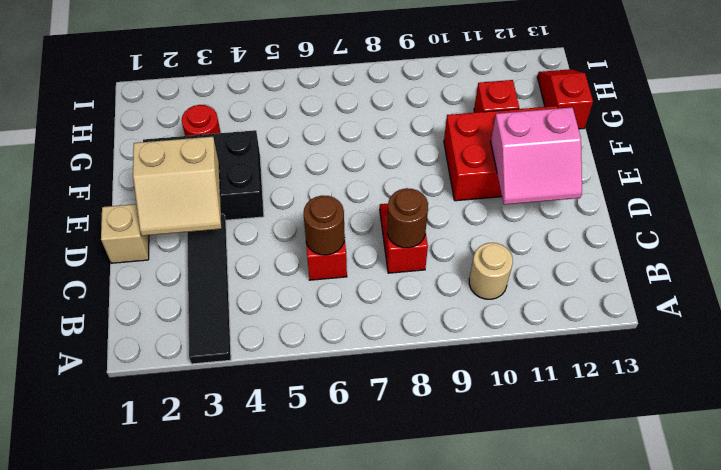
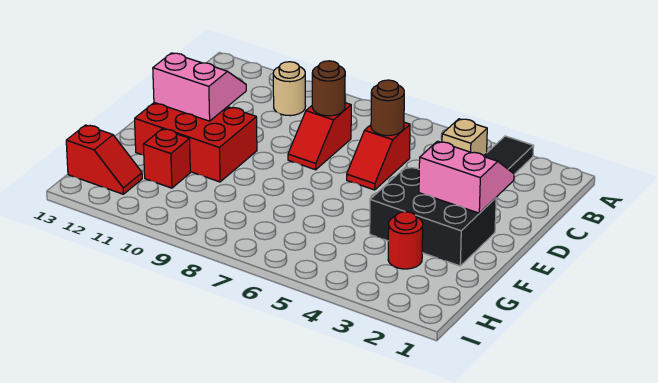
tan 1x1 brick [101,204,149,263] -> tan 1x1 brick moved to [442,119,487,155]
tan 2x2 slope [133,137,221,236] -> pink 2x2 slope [419,141,514,213]
red 1x2 slope [537,69,593,129] -> red 1x2 slope turned to [66,125,142,194]

